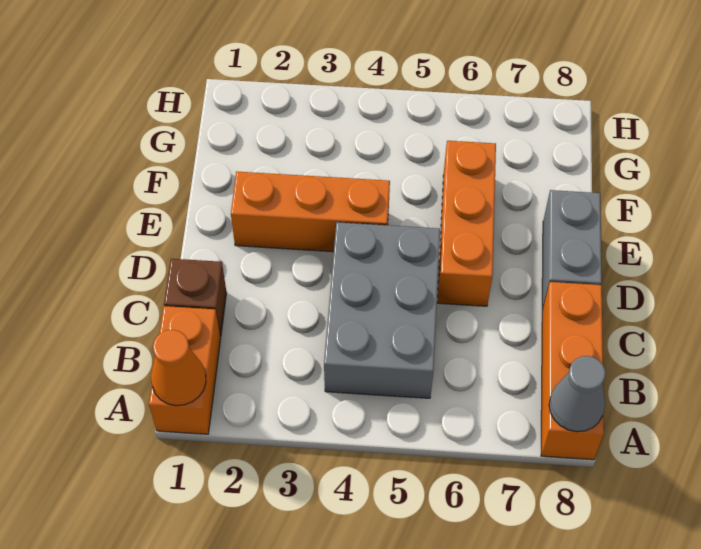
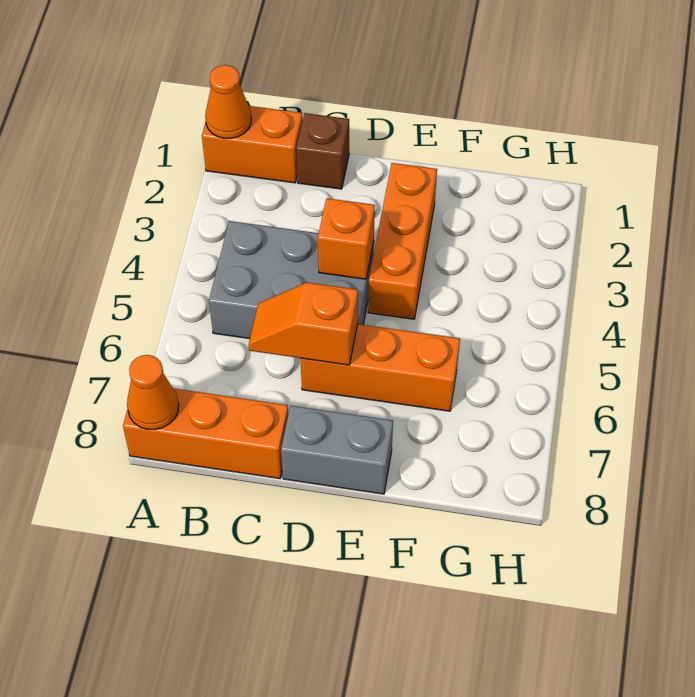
grey 1x1 cone [549,356,605,432] -> orange 1x1 cone [127,355,179,430]
none -> orange 1x2 slope [249,282,358,365]
none -> orange 1x1 brick [318,198,375,279]

